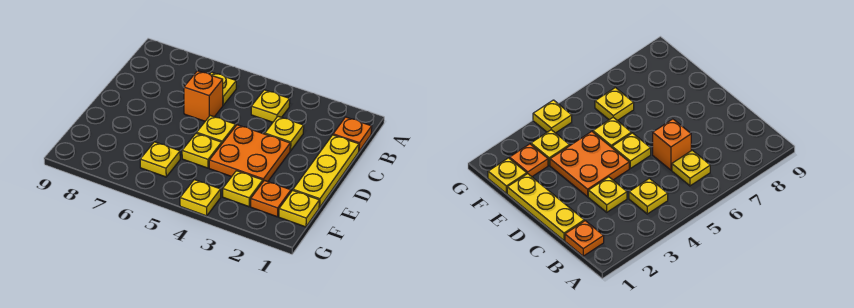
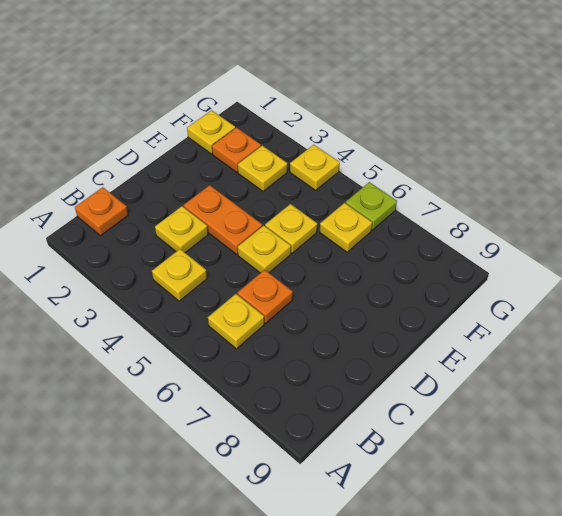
yellow 1x3 plate [293,135,359,208] -> none
orange 1x1 brick [184,71,223,121] -> orange 1x1 plate [237,270,293,323]
orange 2x2 plate [209,125,290,182] -> orange 1x2 plate [183,185,262,254]
none -> lime 1x1 plate [346,182,397,230]

